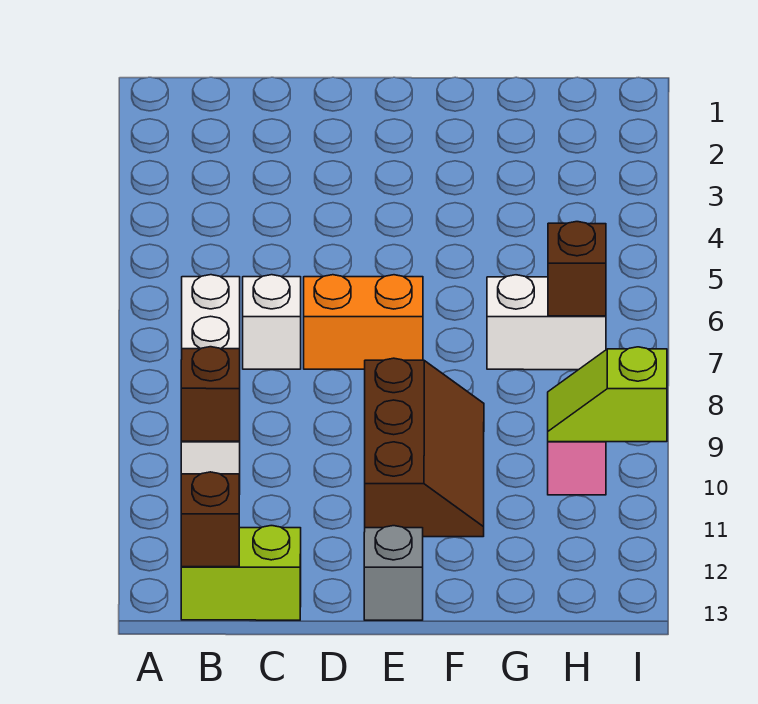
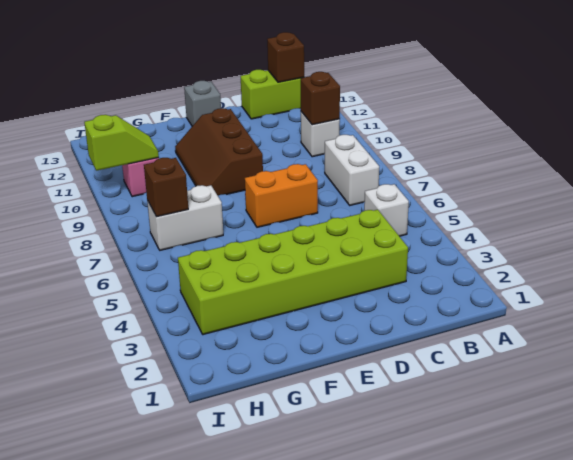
none -> lime 2x6 brick [178,210,408,335]
white 1x1 brick [243,275,301,369] -> white 1x1 brick moved to [364,184,409,236]

